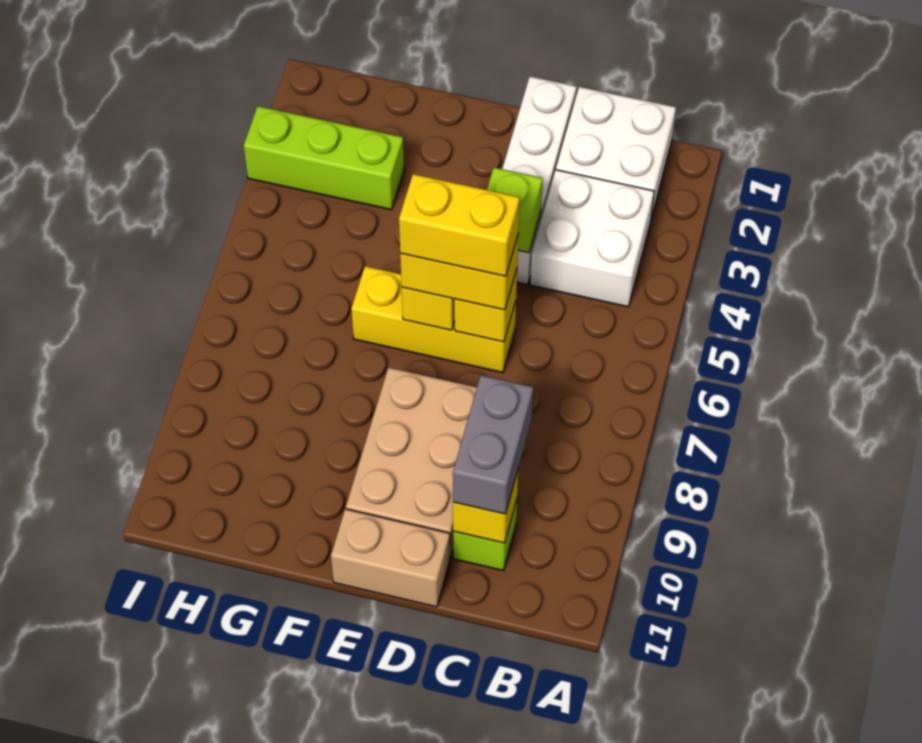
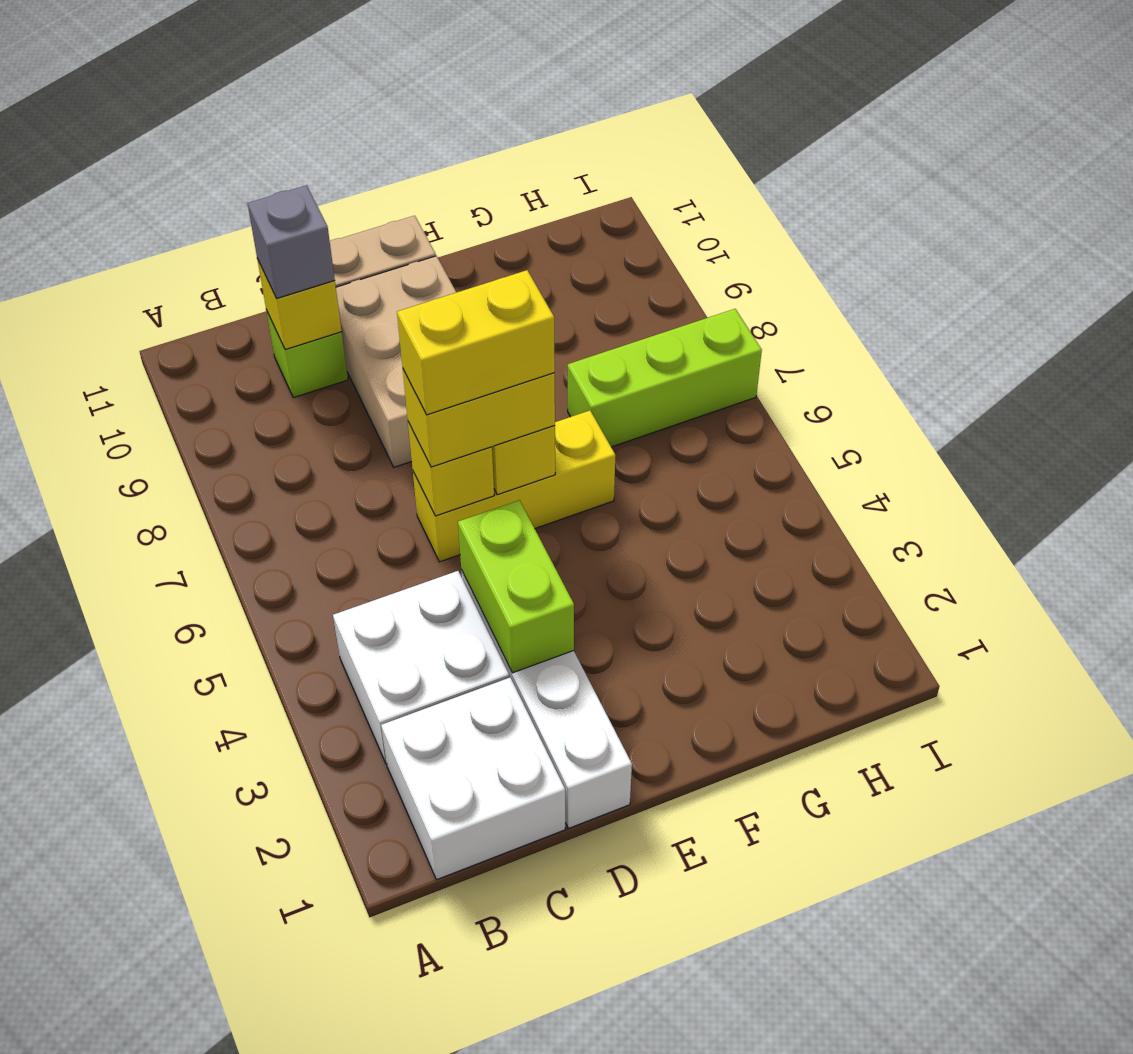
grey 1x2 brick [453,375,533,514] -> grey 1x1 brick [248,185,335,299]
lime 1x1 brick [487,168,543,253] -> lime 1x2 brick [458,500,574,673]
lime 1x3 brick [244,106,404,210] -> lime 1x3 brick moved to [568,309,762,447]

